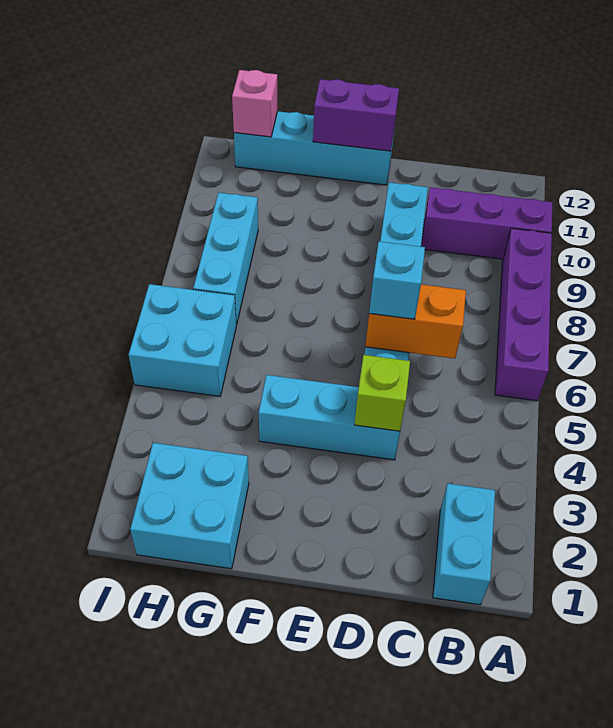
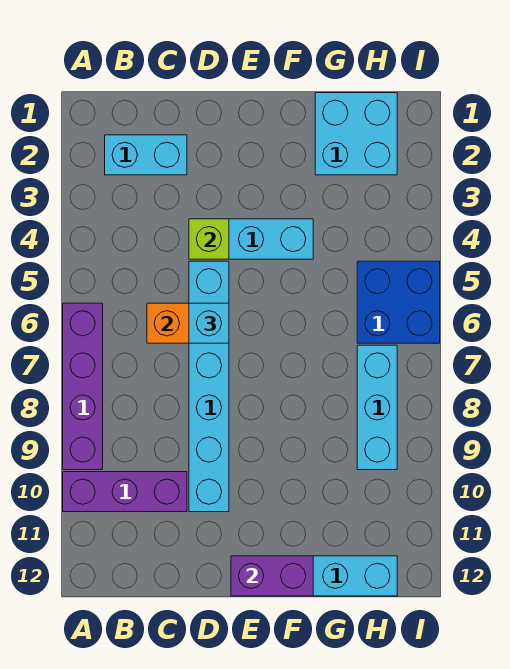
cyan 1x2 brick [433,483,495,605] -> cyan 1x2 brick turned to [105,135,187,175]
cyan 2x2 brick [129,284,236,396] -> blue 2x2 brick [357,261,440,343]
pink 1x1 brick [232,70,277,137] -> none

